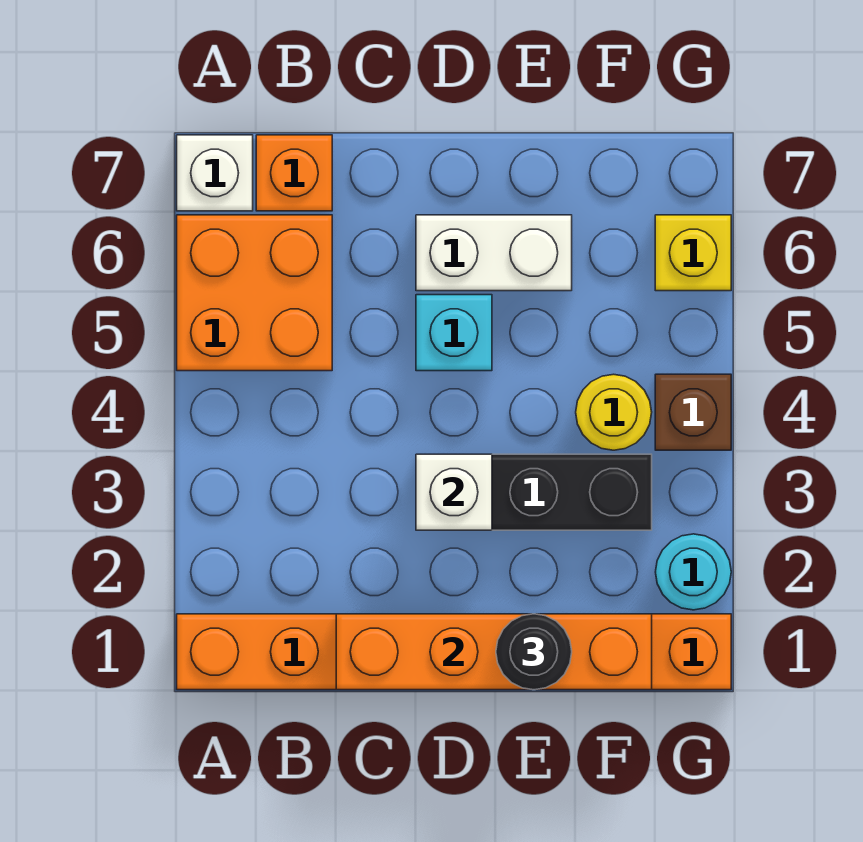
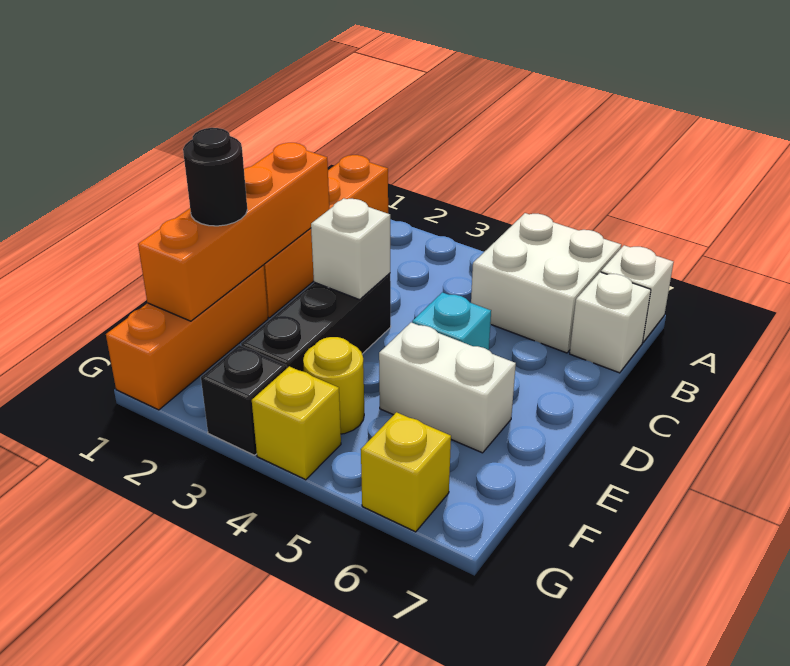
orange 2x2 brick [177,215,332,371] -> white 2x2 brick [471,213,621,353]
orange 1x1 brick [256,135,332,211] -> white 1x1 brick [570,272,651,373]
white 1x2 brick [416,215,572,291] -> white 1x2 brick turned to [379,323,516,453]
cyan 1x1 round brick [656,534,731,610] -> none
none -> black 1x1 brick [201,345,287,455]
brown 1x1 brick [655,374,731,450] -> yellow 1x1 brick [252,366,341,480]

